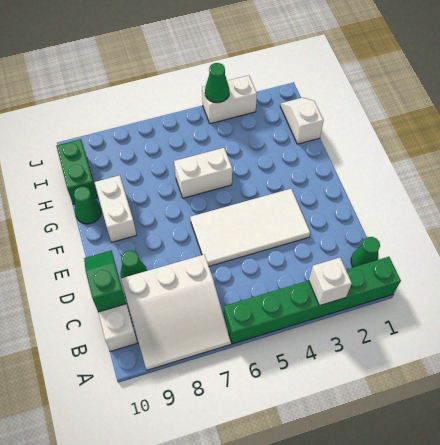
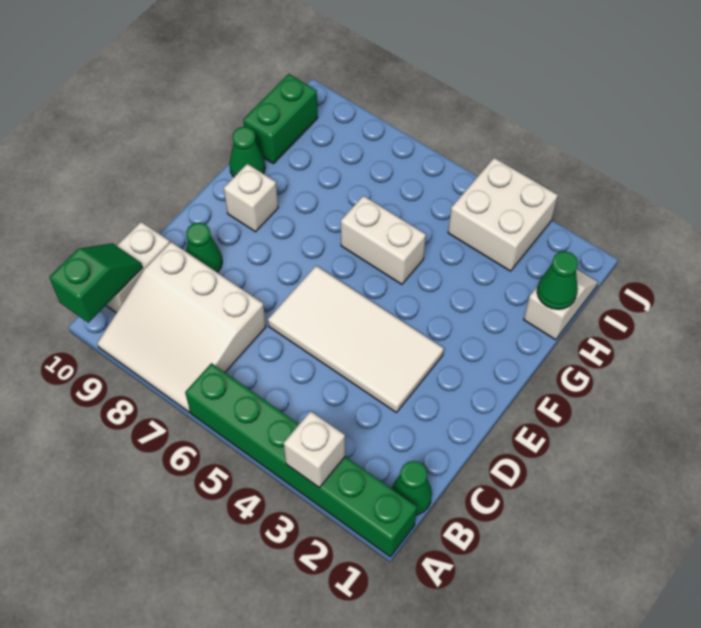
green 1x2 slope [84,251,126,312] -> green 1x2 slope moved to [49,243,143,323]
white 1x2 brick [95,175,136,242] -> white 1x1 brick [224,164,278,232]
white 1x2 brick [202,75,257,124] -> white 2x2 brick [448,158,558,271]
green 1x1 cone [205,63,229,103] -> green 1x1 cone moved to [537,251,578,309]

